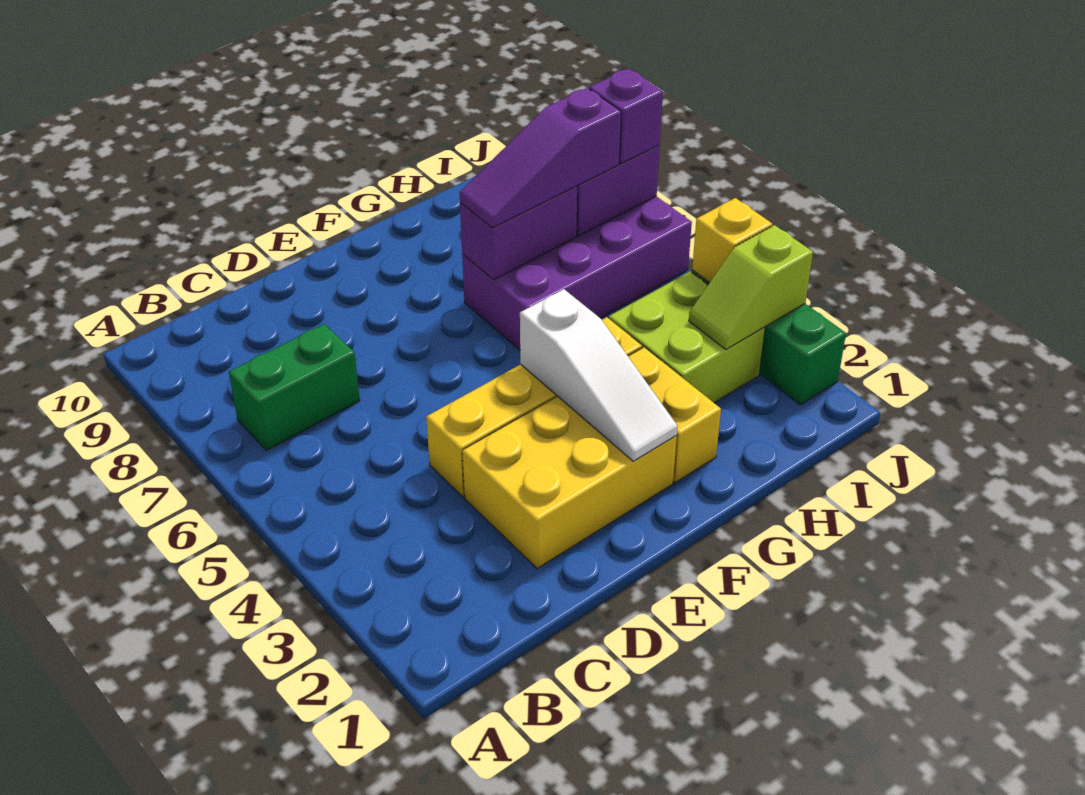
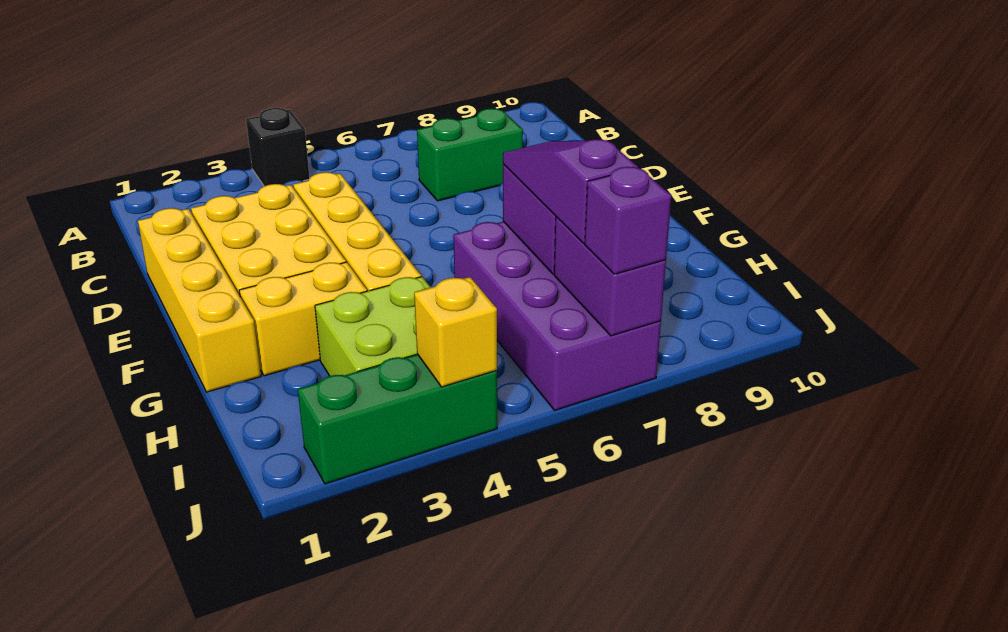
none -> black 1x1 brick [246,108,310,186]
green 1x2 brick [229,324,360,450] -> green 1x2 brick turned to [417,109,523,201]
none -> yellow 1x4 brick [138,208,261,392]
white 1x3 slope [520,289,678,461] -> none
lime 1x2 slope [689,225,813,350] -> none

